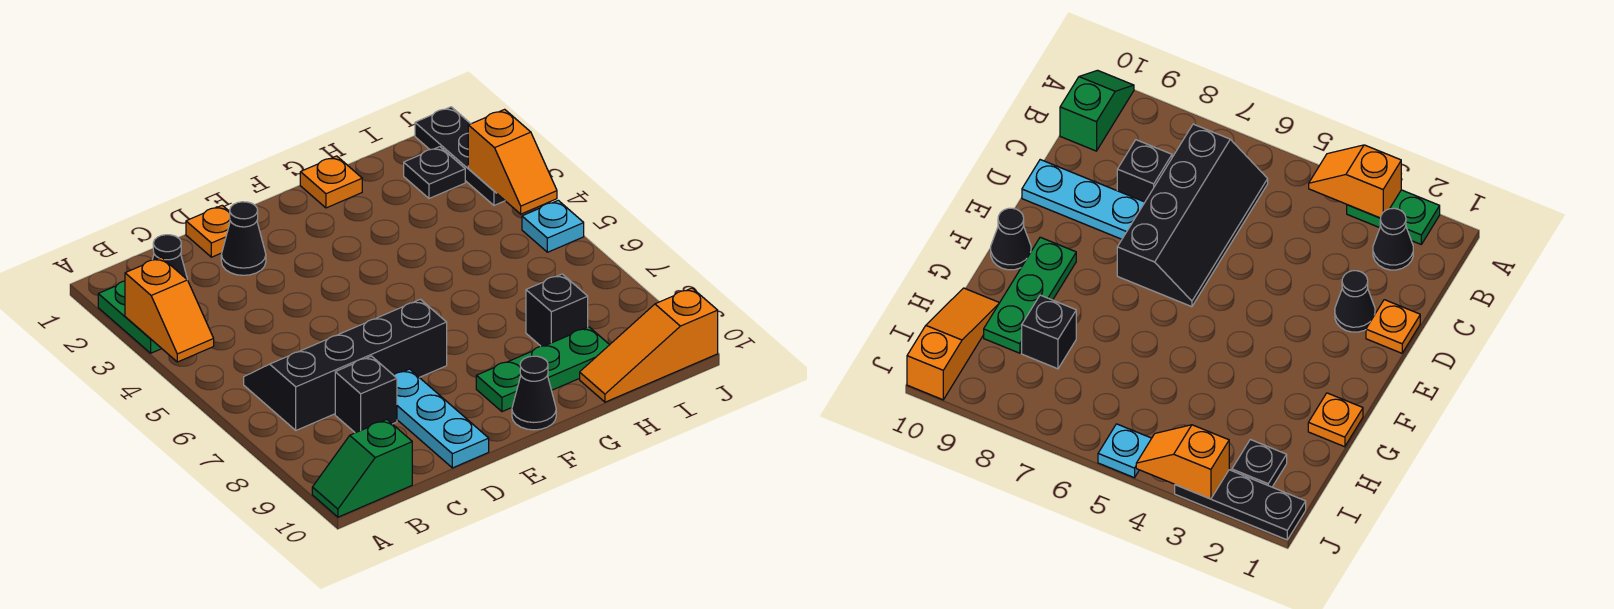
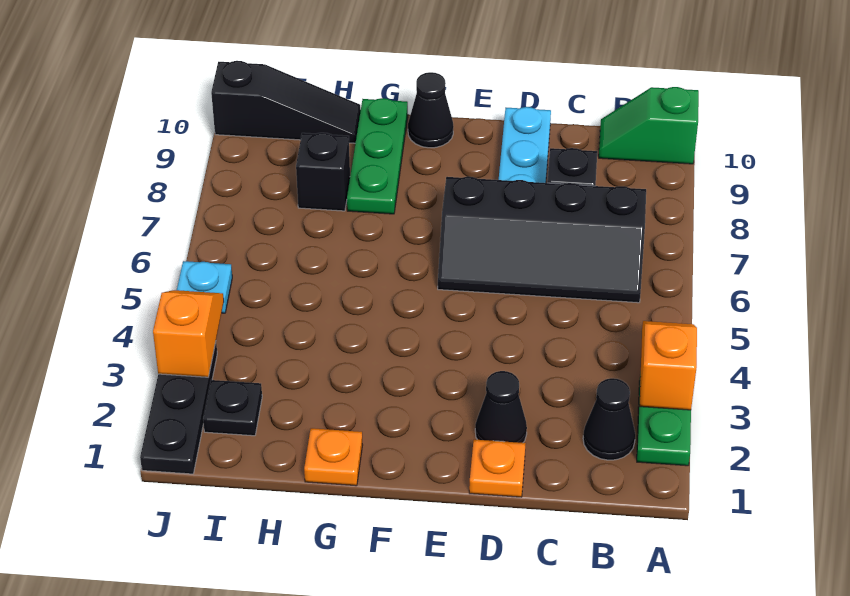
green 1x2 slope [312,419,412,517] -> green 1x2 slope turned to [599,87,699,164]
green 1x3 plate [476,327,609,412] -> green 1x3 plate turned to [347,98,408,214]
orange 1x3 slope [580,288,718,402] -> black 1x3 slope [211,61,361,143]

